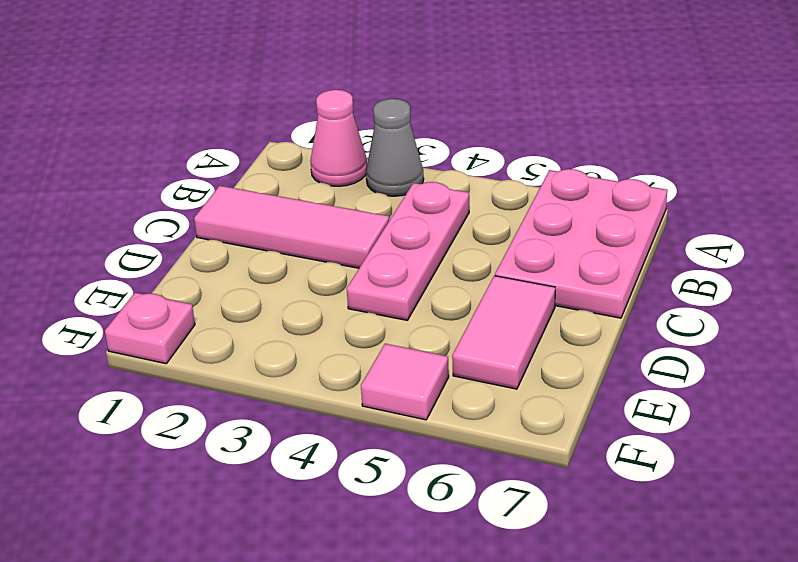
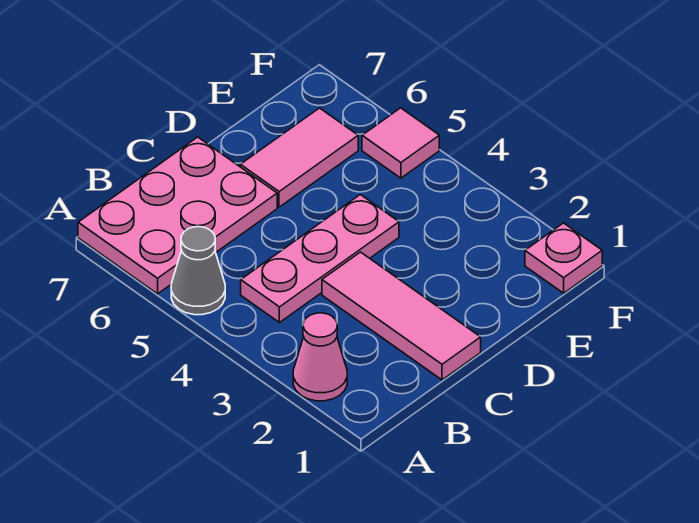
grey 1x1 cone [366,99,424,196] -> grey 1x1 cone moved to [171,227,225,315]

